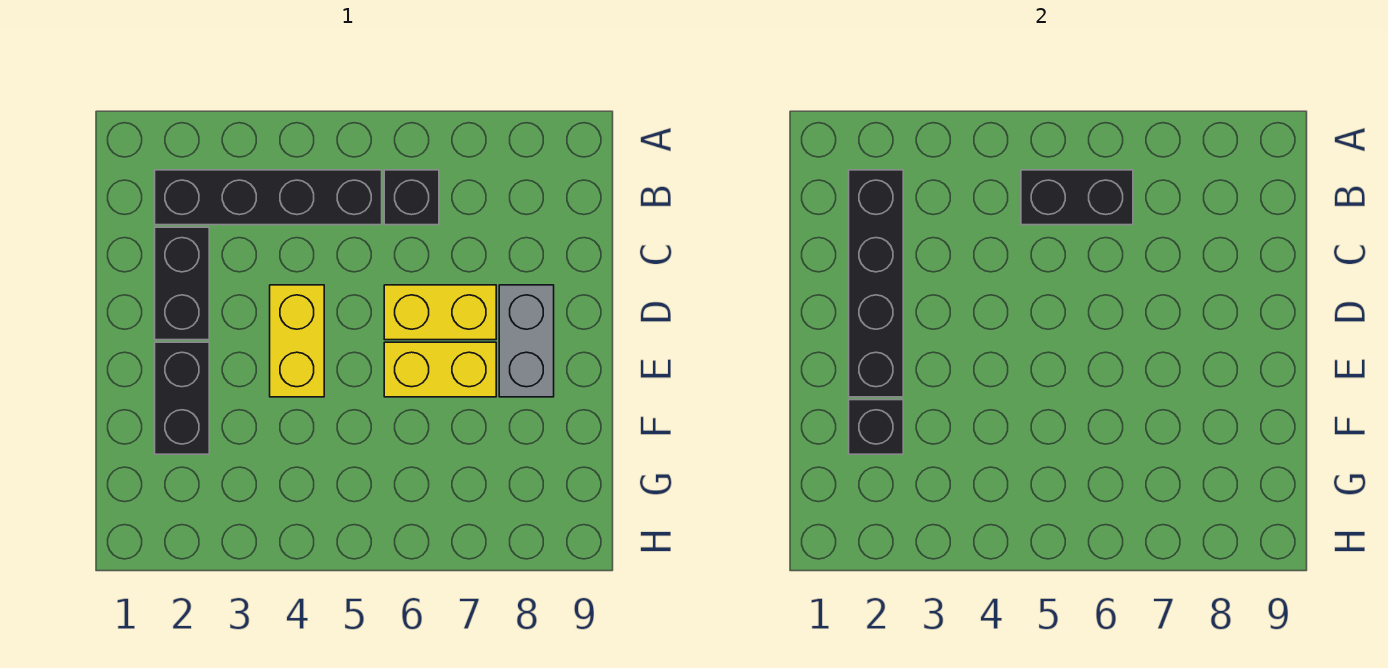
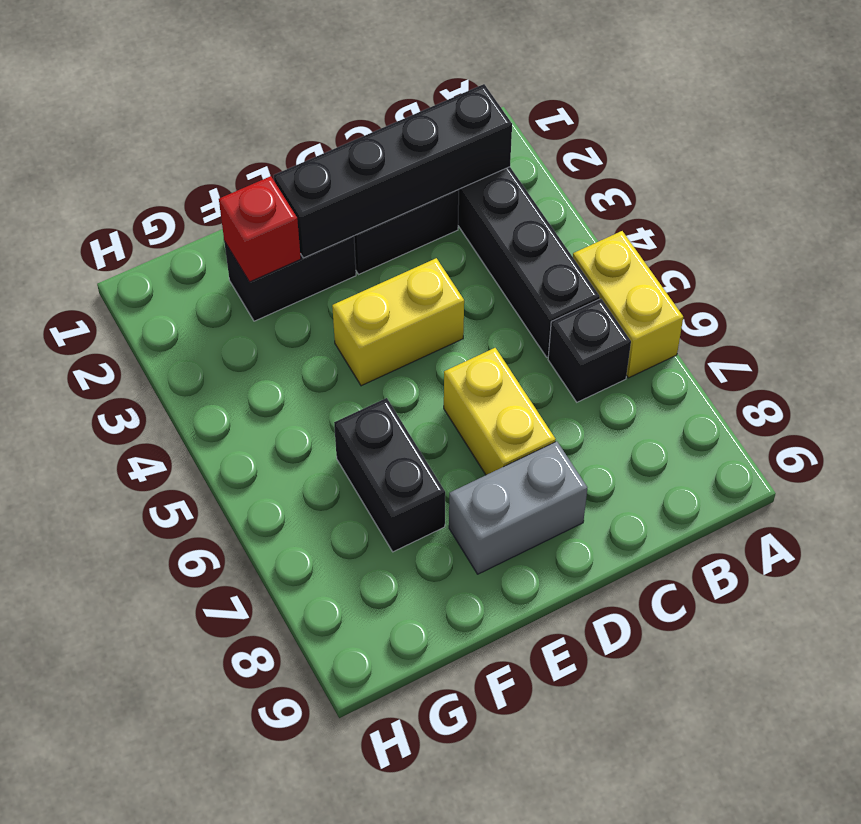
black 1x2 brick [1021,170,1133,225] -> black 1x2 brick moved to [334,398,445,552]
yellow 1x2 brick [384,342,496,397] -> yellow 1x2 brick moved to [573,231,683,378]
black 1x1 brick [849,400,903,454] -> red 1x1 brick [219,176,301,282]

